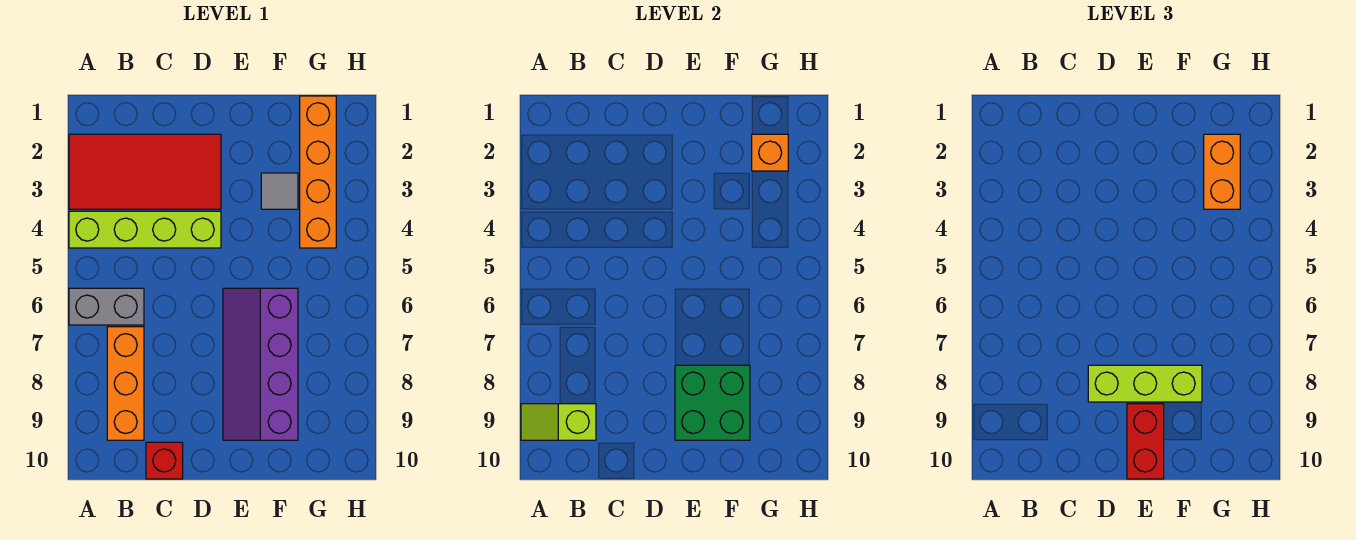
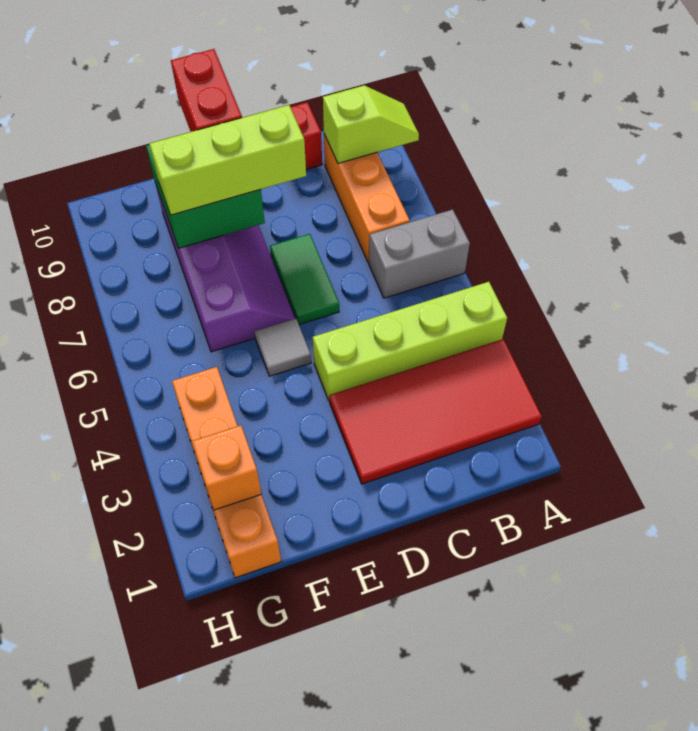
none -> green 1x2 tile [270,234,339,325]
grey 1x1 tile [261,173,298,209] -> grey 1x1 tile moved to [254,318,311,376]
orange 1x2 brick [1204,134,1240,209] -> none

